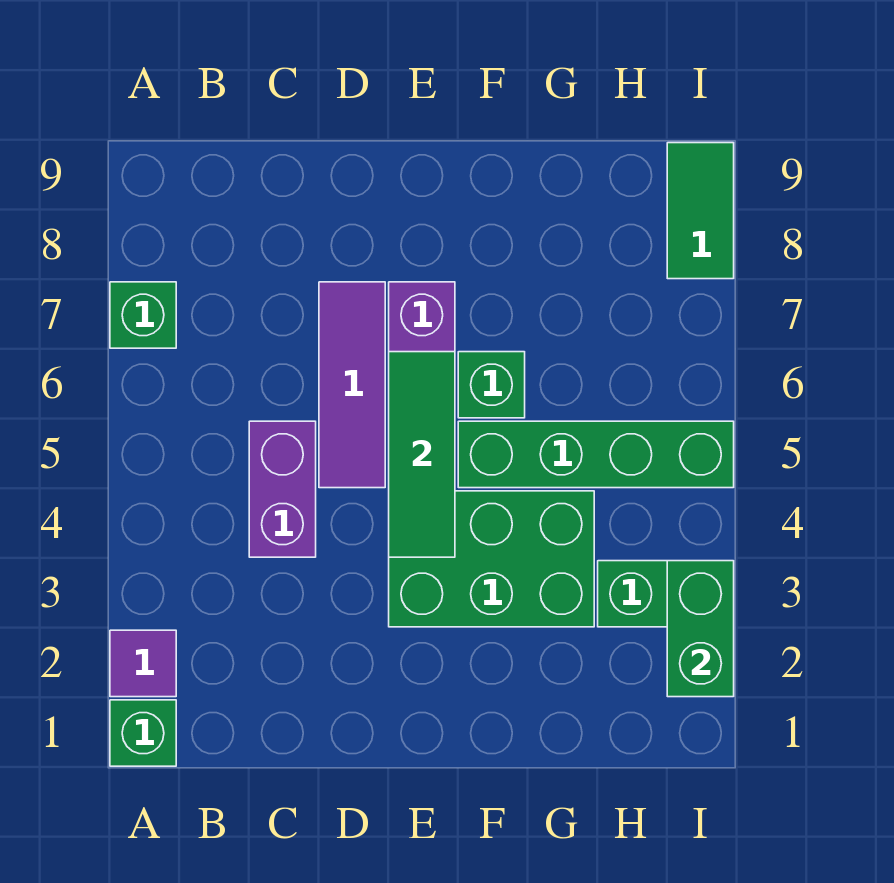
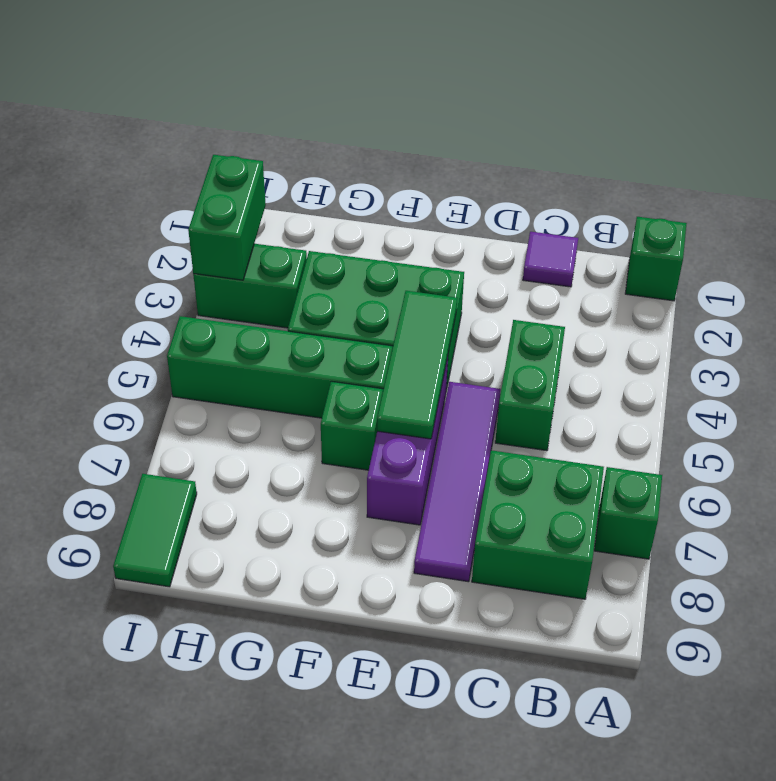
purple 1x1 tile [110,630,176,697] -> purple 1x1 tile moved to [523,232,578,287]
none -> green 2x2 brick [472,450,604,599]
purple 1x2 brick [249,421,316,557] -> green 1x2 brick [495,320,565,451]
purple 1x3 tile [319,282,385,488] -> purple 1x4 tile [414,382,501,582]

